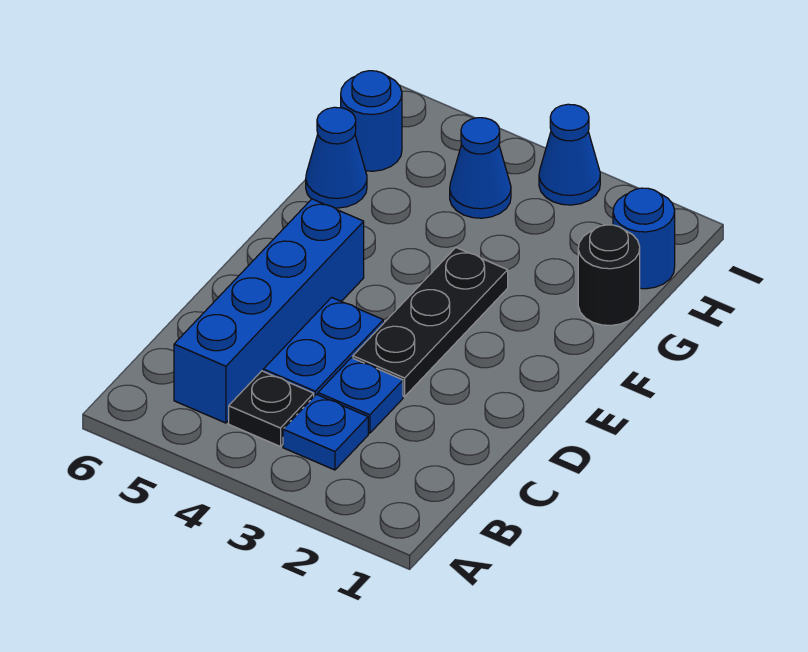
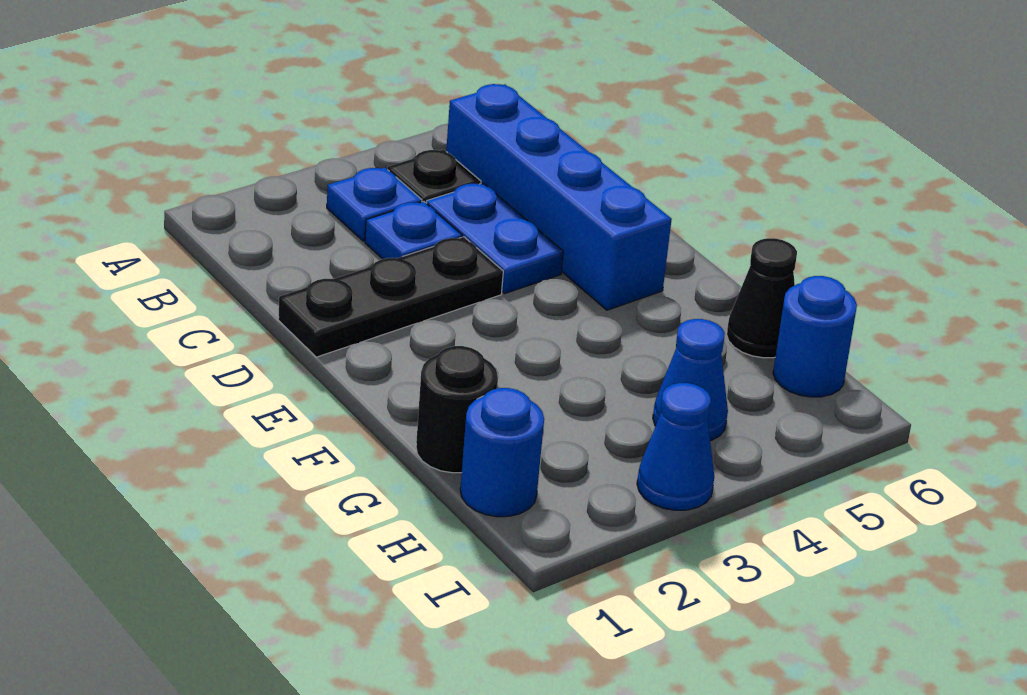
black 1x3 plate [353,248,508,396] -> black 1x3 plate turned to [278,237,503,357]
blue 1x1 cone [306,107,367,208] -> black 1x1 cone [727,238,797,358]

